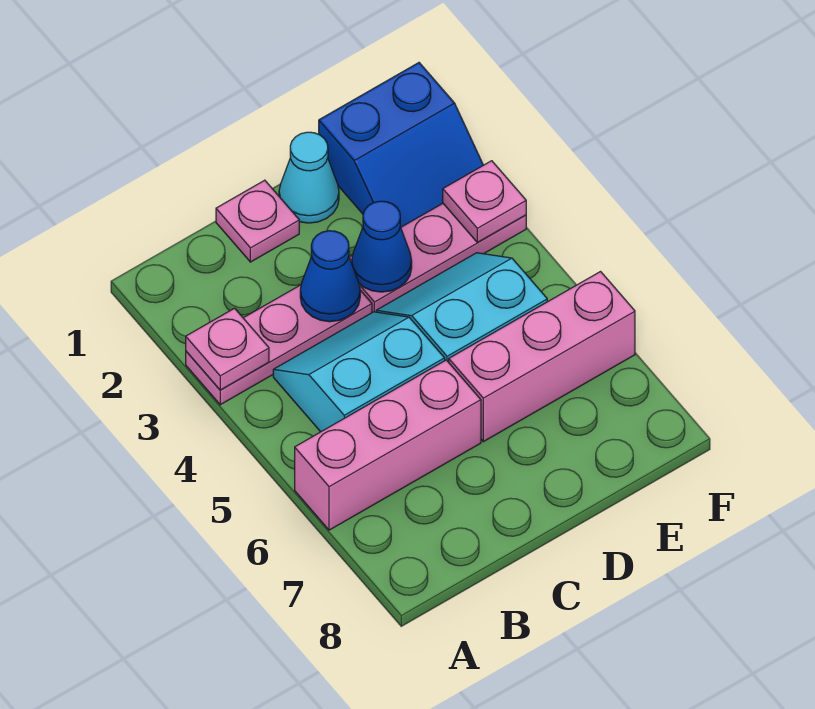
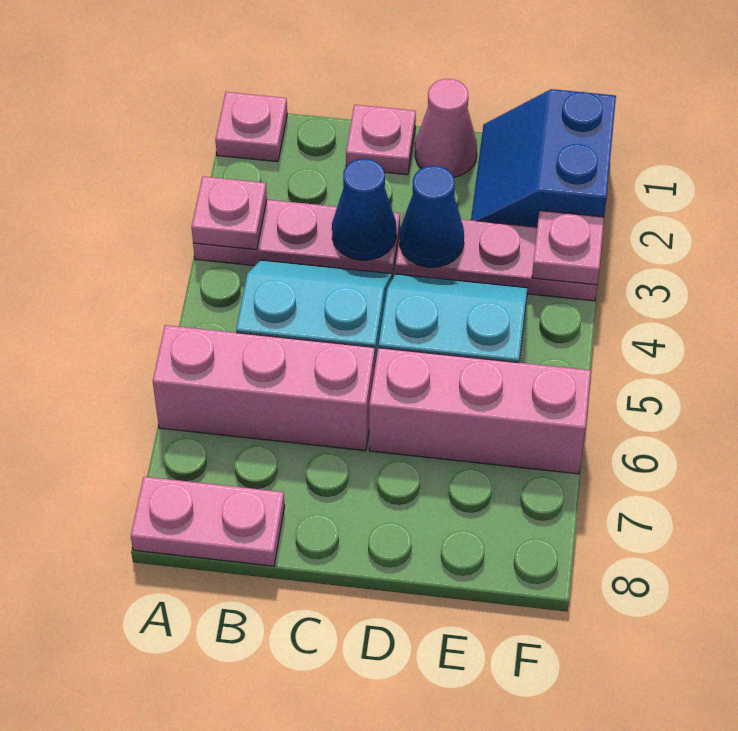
none -> pink 1x1 plate [215,92,287,162]
none -> pink 1x2 plate [131,477,285,566]
cyan 1x1 cone [279,132,339,223] -> pink 1x1 cone [415,79,477,177]
blue 2x2 slope [319,63,483,227] -> blue 2x2 slope turned to [471,89,616,227]

